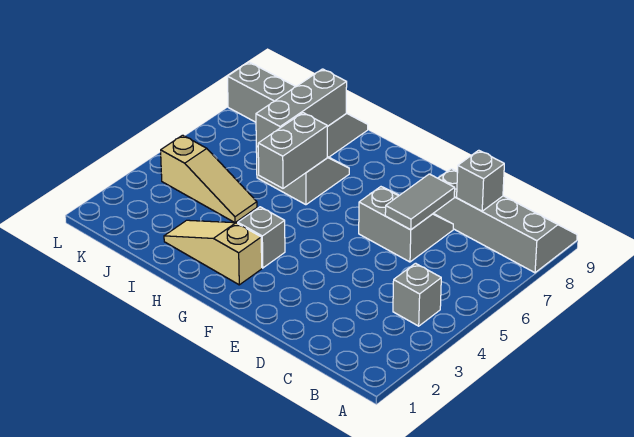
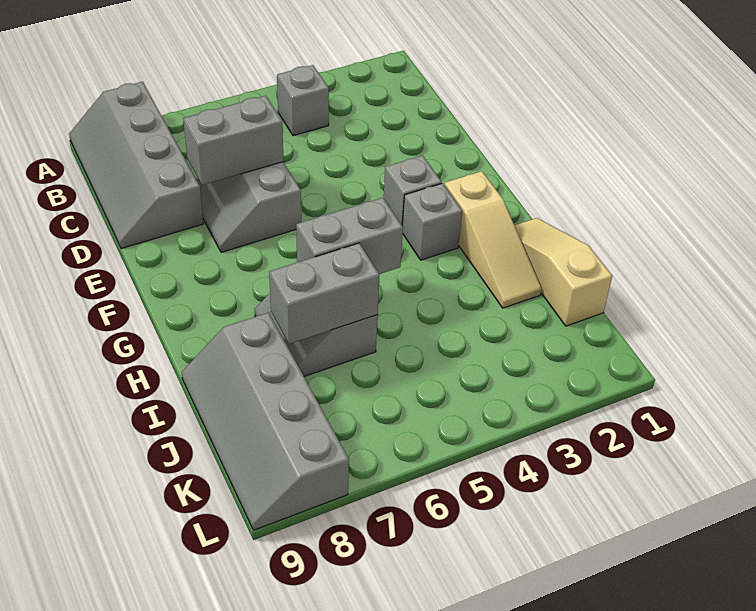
grey 1x1 brick [457,150,504,211] -> grey 1x1 brick moved to [384,156,442,226]
grey 1x2 tile [385,174,455,230] -> grey 1x2 brick [183,96,284,185]
tan 1x3 slope [161,135,257,223] -> tan 1x3 slope moved to [514,218,612,326]
grey 1x3 brick [256,69,347,147] -> grey 1x2 brick [269,243,380,344]

